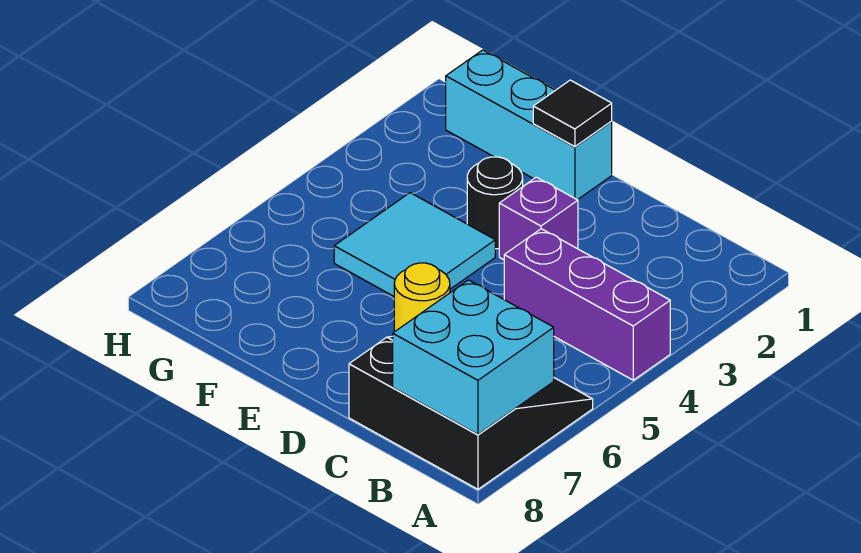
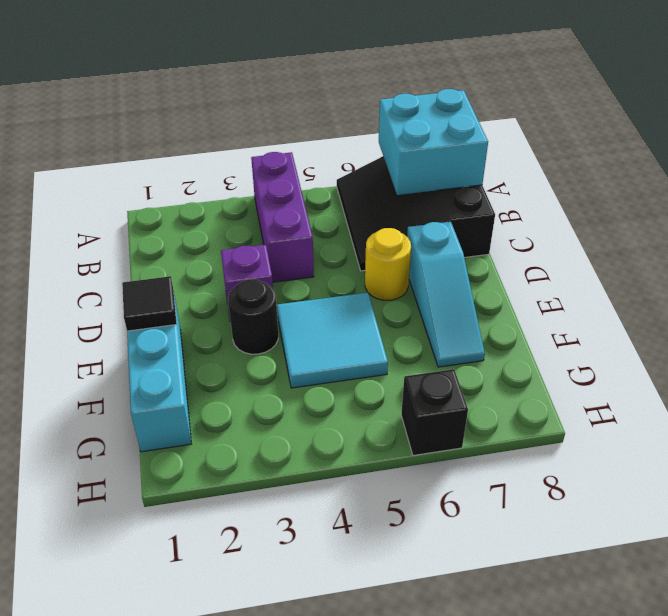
none -> cyan 1x3 slope [407,222,485,367]
none -> black 1x1 brick [401,369,468,455]

